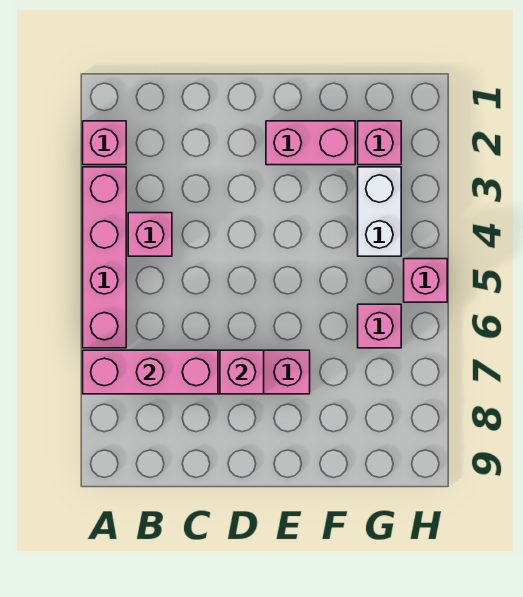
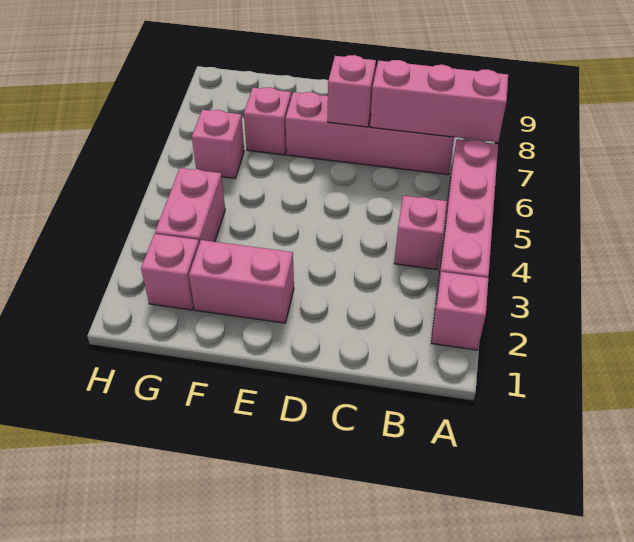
white 1x2 brick [358,167,401,256] -> pink 1x2 brick [155,168,225,244]
pink 1x1 brick [404,259,447,302] -> pink 1x1 brick moved to [244,87,291,155]

